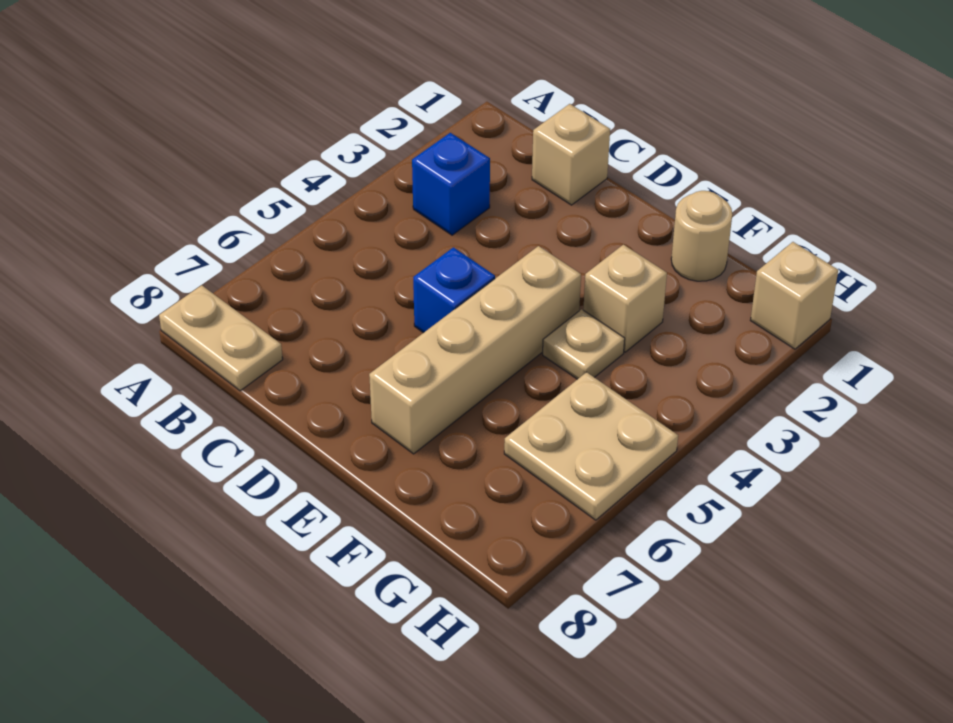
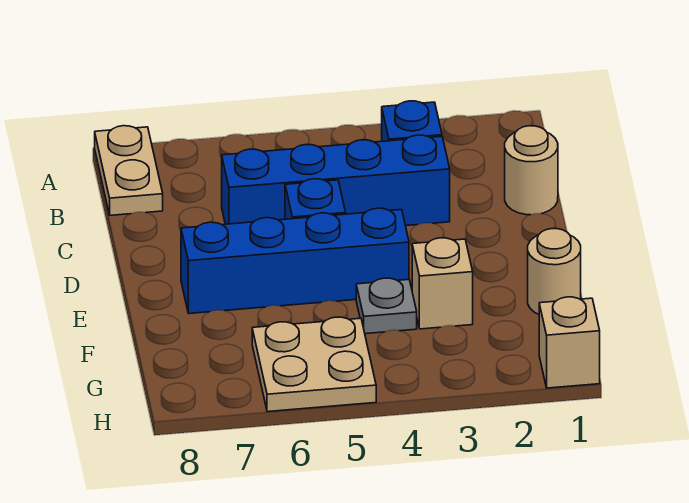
tan 1x1 brick [532,104,610,205] -> tan 1x1 round brick [505,126,558,215]
none -> blue 1x4 brick [222,135,450,226]
tan 1x4 brick [369,246,581,454] -> blue 1x4 brick [181,208,409,314]
tan 1x1 plate [543,309,625,379] -> grey 1x1 plate [356,278,417,334]

